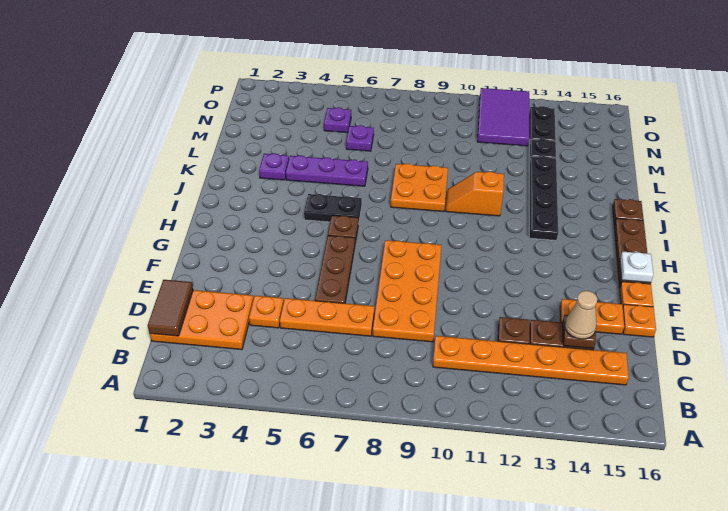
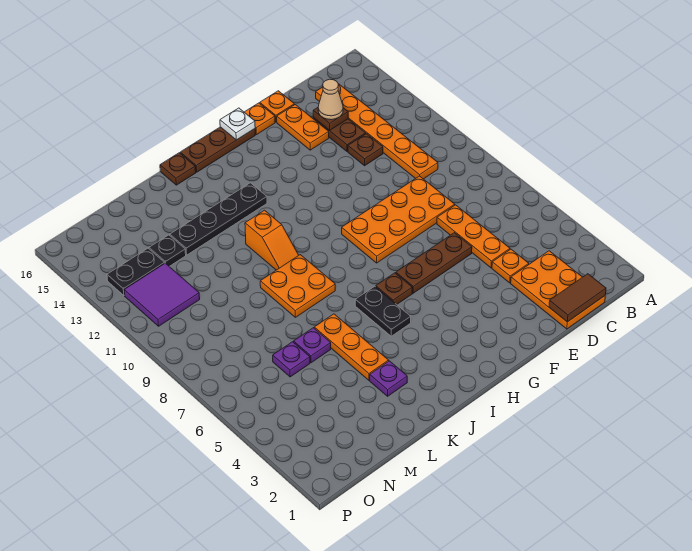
purple 1x3 plate [286,155,368,186] -> orange 1x3 plate [314,314,389,380]
purple 1x1 plate [324,107,351,133] -> purple 1x1 plate moved to [294,328,331,363]
purple 2x3 tile [477,88,529,146] -> purple 2x2 tile [124,263,200,326]

